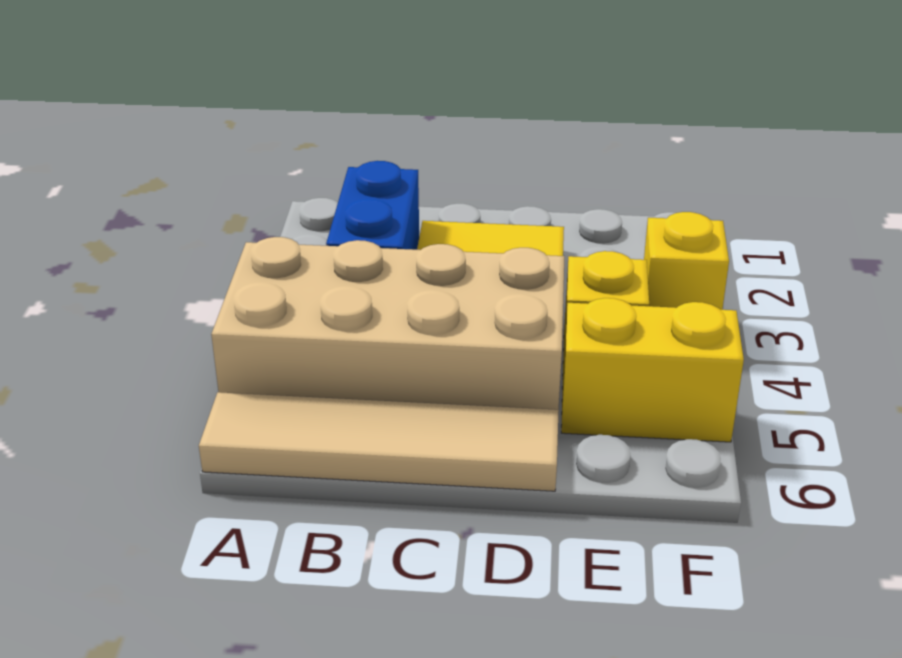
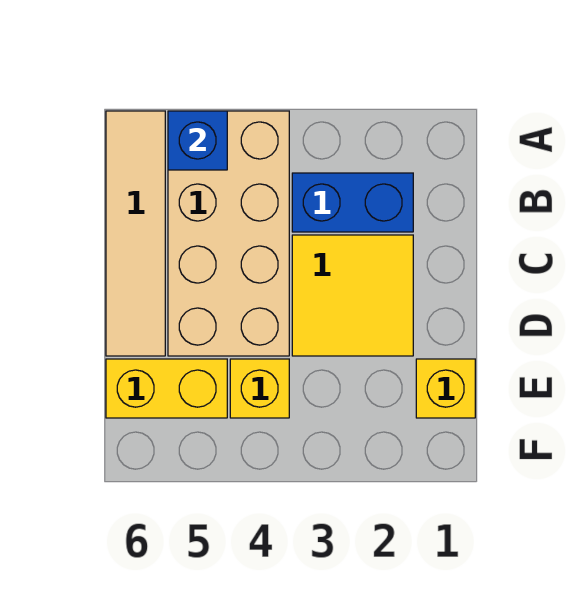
none -> blue 1x1 brick [168,111,227,170]
yellow 1x2 brick [561,298,744,442] -> yellow 1x2 brick turned to [106,359,227,418]
yellow 1x1 brick [644,212,729,310] -> yellow 1x1 brick moved to [416,359,475,418]

